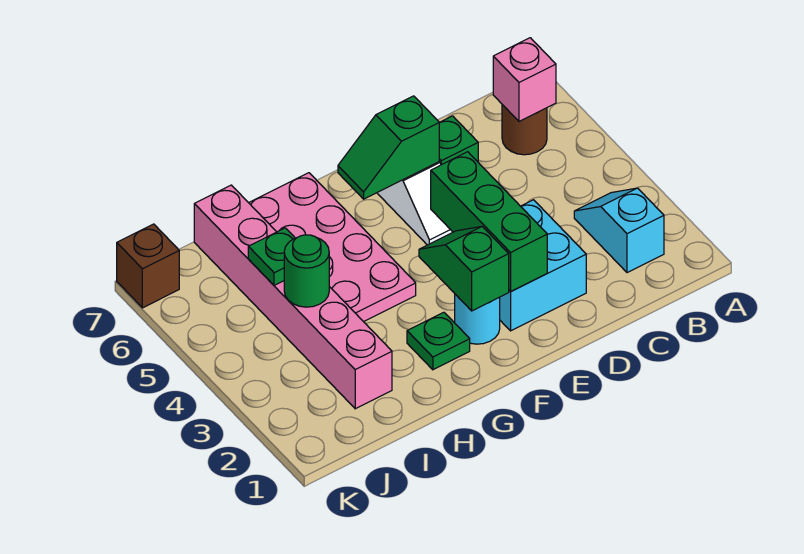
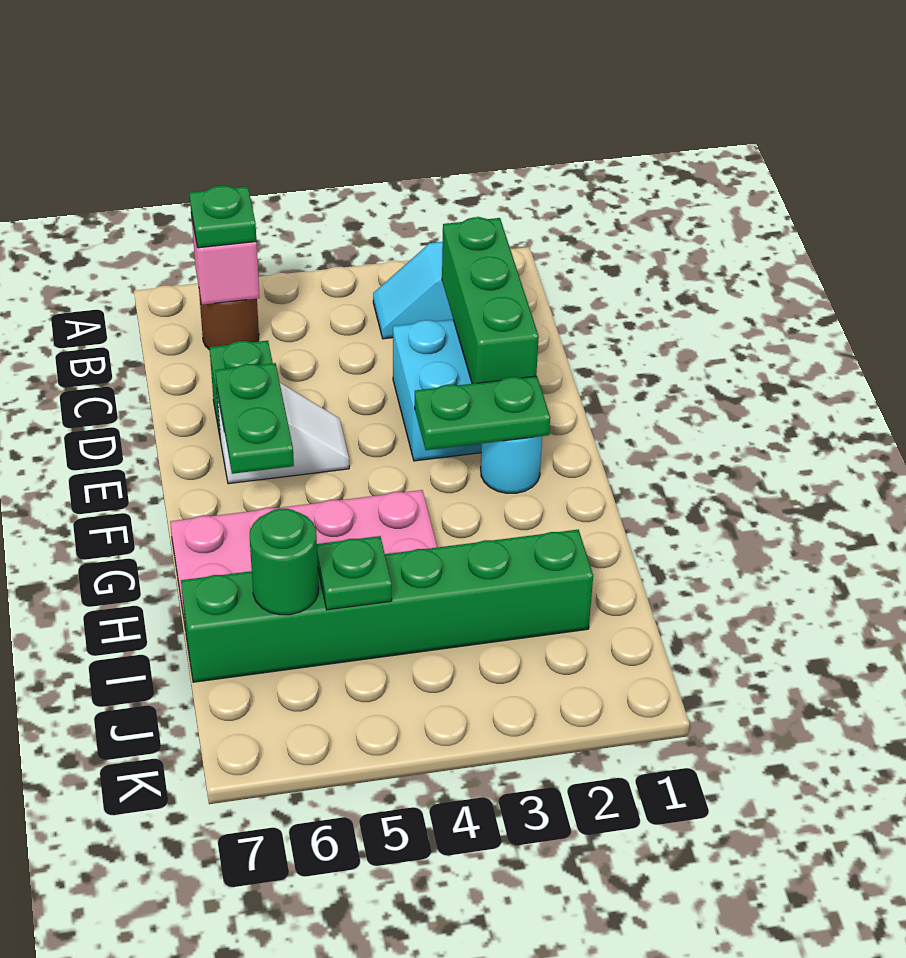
green 1x3 brick [431,152,547,292] -> green 1x3 brick turned to [442,217,539,384]
green 1x2 slope [338,96,439,199] -> green 1x2 plate [215,363,294,474]
green 1x2 slope [419,227,509,311] -> green 1x2 plate [415,376,550,450]
green 1x1 plate [407,312,470,370] -> green 1x1 plate moved to [190,186,256,248]
pink 1x6 brick [194,185,392,409] -> green 1x6 brick [181,530,593,682]
green 1x1 round brick [284,235,329,307] -> green 1x1 round brick moved to [250,509,318,615]
brown 1x1 brick [117,224,179,308] -> none

